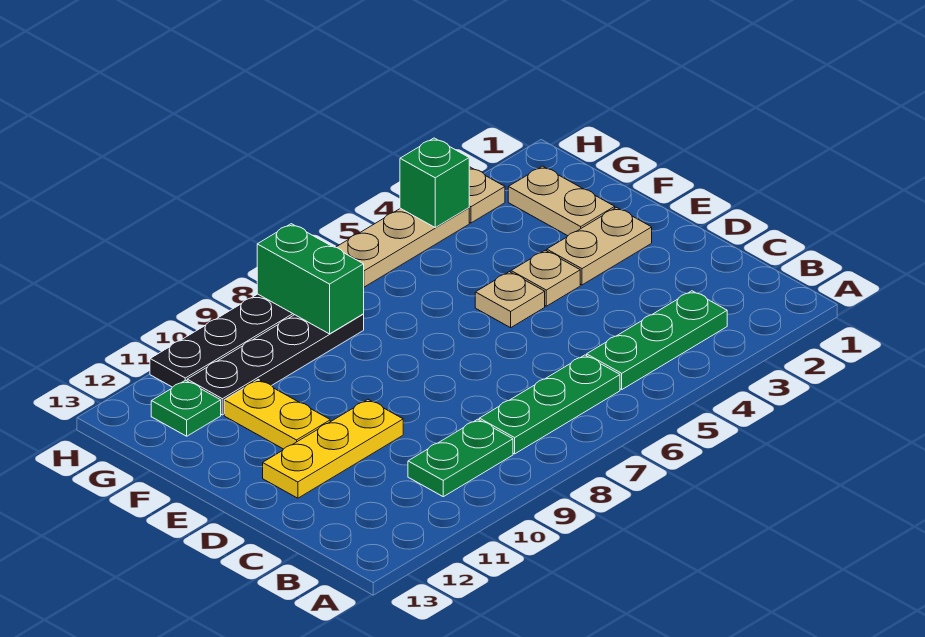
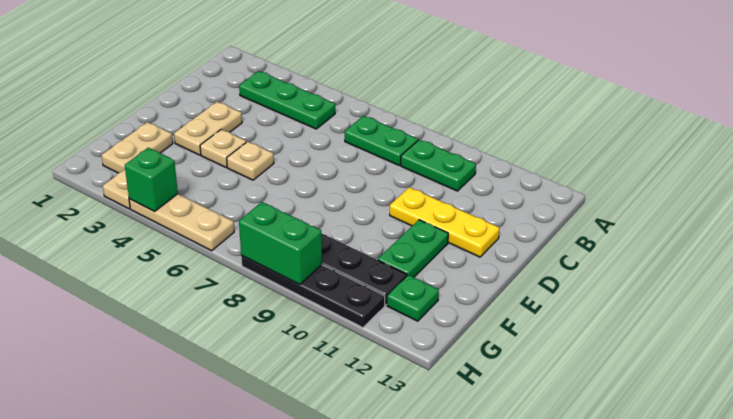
green 1x3 plate [479,355,620,454] -> green 1x2 plate [345,116,418,165]
tan 1x2 plate [547,208,652,285] -> tan 1x2 plate turned to [174,102,242,155]
yellow 1x2 plate [224,380,330,449] -> green 1x2 plate [378,220,448,277]
green 1x2 brick [257,224,364,334] -> green 1x2 brick turned to [239,202,322,285]

